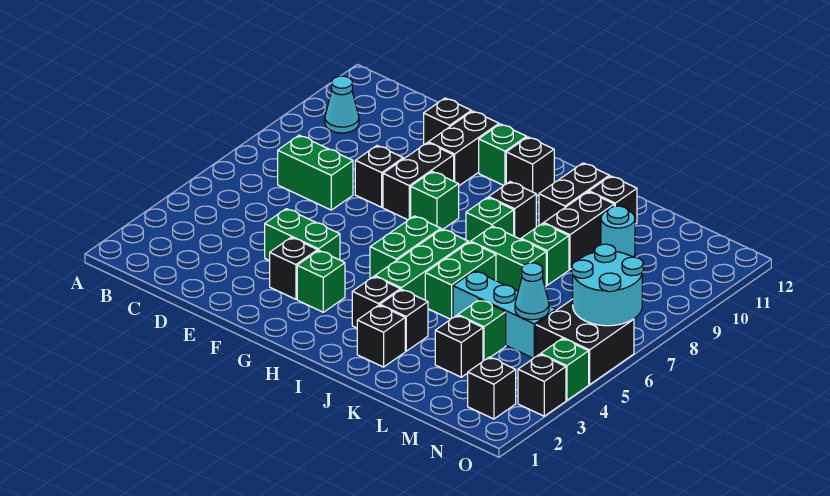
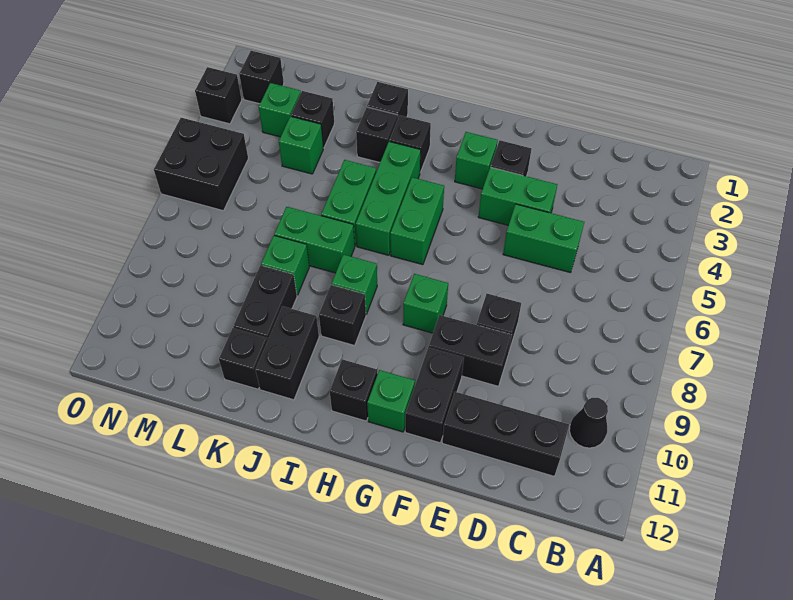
cyan 1x1 cone [325,76,359,133] -> black 1x1 cone [569,398,608,448]
green 1x2 brick [278,135,353,210] -> green 1x2 brick moved to [503,204,584,273]
black 1x1 brick [424,98,471,145] -> black 1x3 brick [442,392,569,476]
black 1x2 brick [383,143,454,220] -> black 1x2 brick turned to [429,315,512,386]
cyan 1x3 brick [453,271,556,358] -> none
cyan 1x1 round brick [601,206,635,257] -> none
cyan 1x1 cone [515,263,549,320] -> none
cyan 2x2 round brick [572,244,643,326] -> none
green 1x1 brick [541,338,589,400] -> green 1x1 brick moved to [259,83,301,137]

